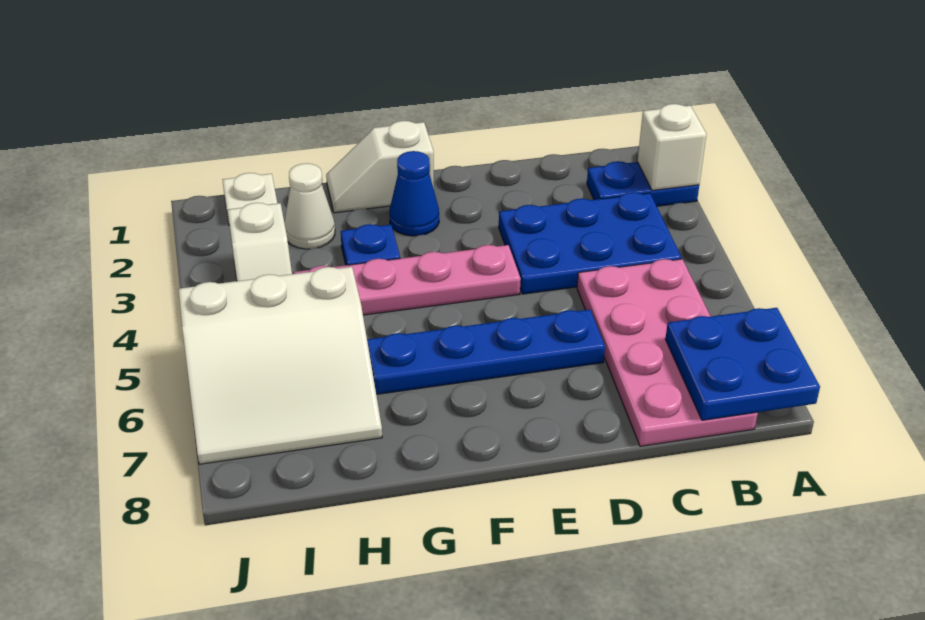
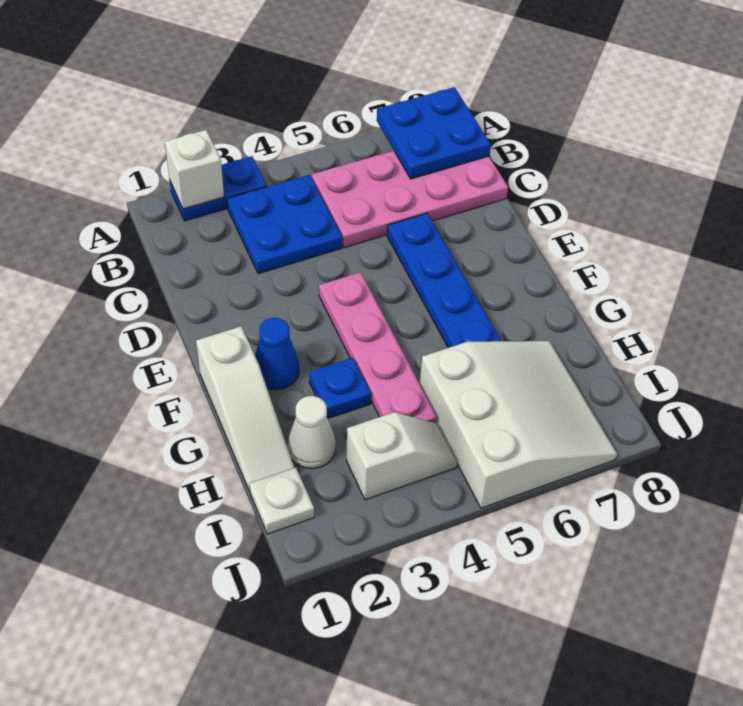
blue 1x2 plate [587,161,699,206] -> blue 1x2 plate turned to [170,156,267,221]
blue 2x3 plate [499,192,682,294] -> blue 2x2 plate [227,175,342,274]
white 1x2 slope [326,121,434,213] -> white 1x3 slope [196,326,294,491]

